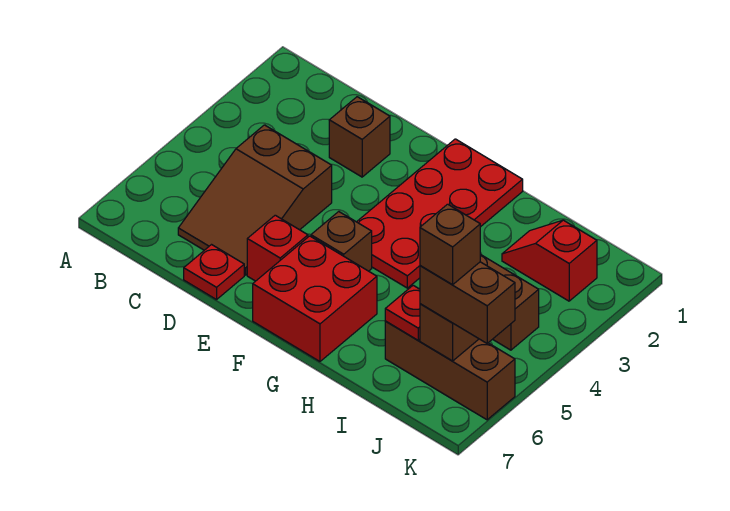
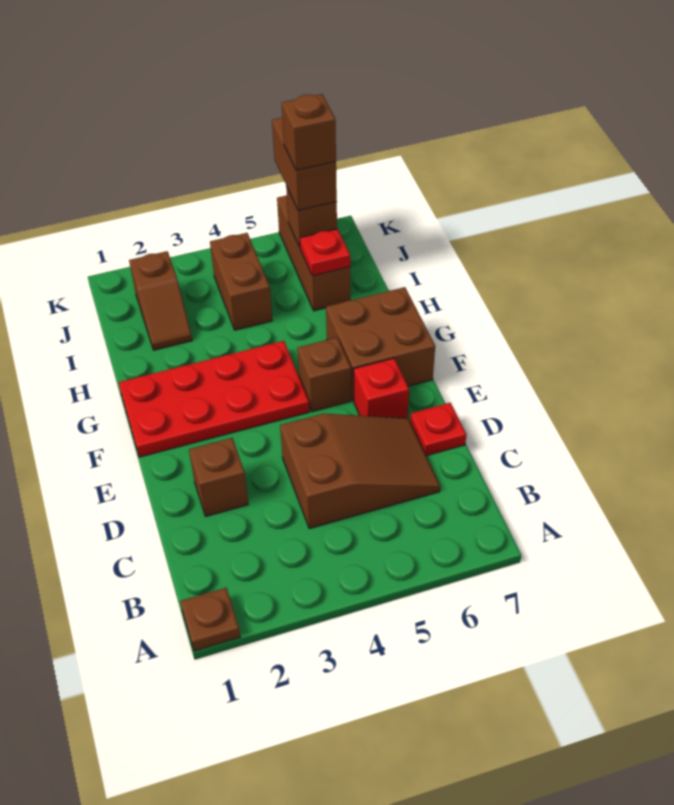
none -> brown 1x1 plate [180,588,240,651]
red 2x2 brick [253,236,377,361] -> brown 2x2 brick [326,287,435,401]
red 1x2 slope [502,220,597,301] -> brown 1x2 slope [129,251,192,350]

